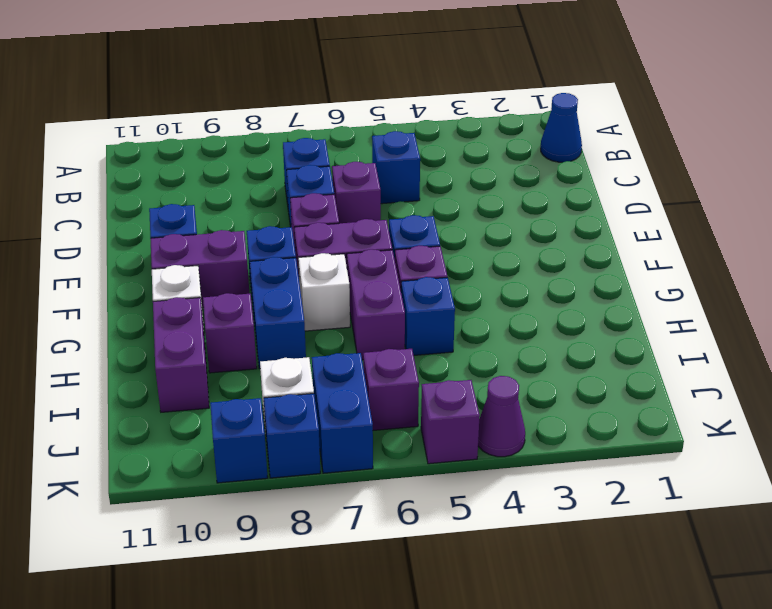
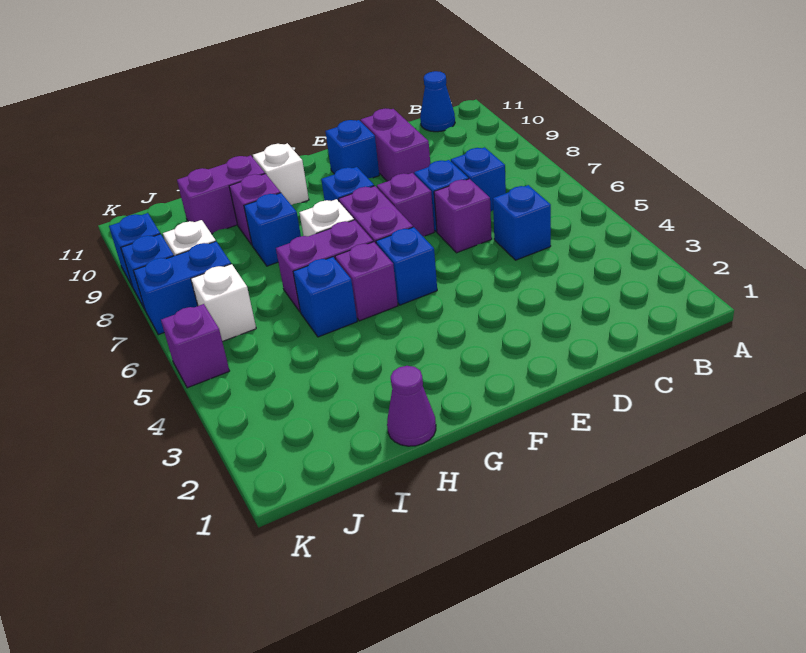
blue 1x1 cone [541,93,582,162] -> blue 1x1 cone moved to [420,71,455,132]
purple 1x2 brick [150,230,250,307] -> purple 1x2 brick moved to [361,108,430,181]
blue 1x2 brick [250,257,306,369] -> blue 1x1 brick [244,193,301,266]
purple 1x1 brick [363,349,419,430] -> white 1x1 brick [191,264,256,342]
purple 1x1 cone [478,376,525,457] -> purple 1x1 cone moved to [387,366,436,446]

